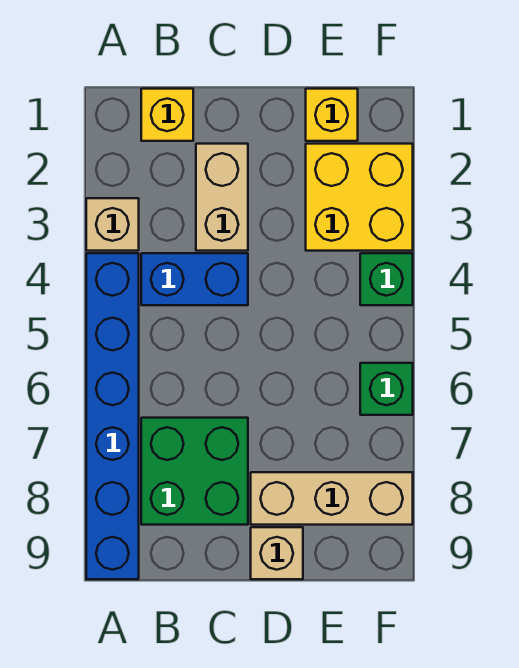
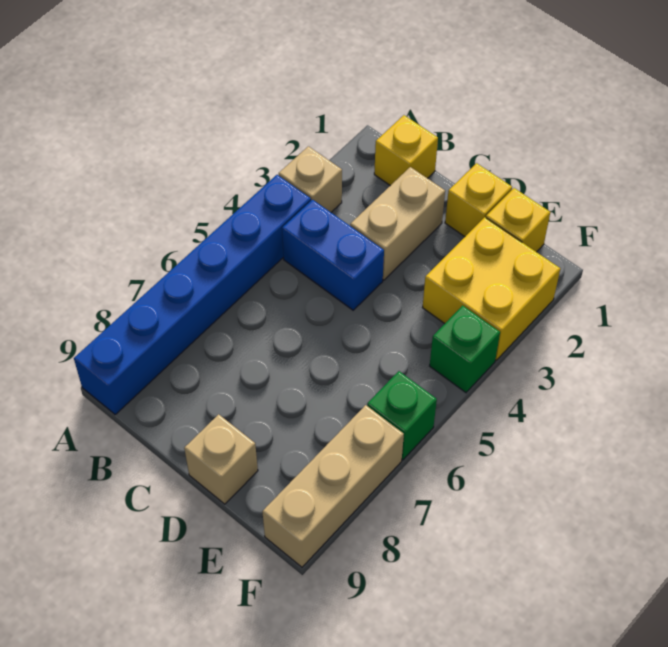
green 2x2 brick [141,418,248,525] -> none
none -> yellow 1x1 brick [445,163,512,237]
tan 1x3 brick [251,472,413,525] -> tan 1x3 brick turned to [262,405,404,567]

